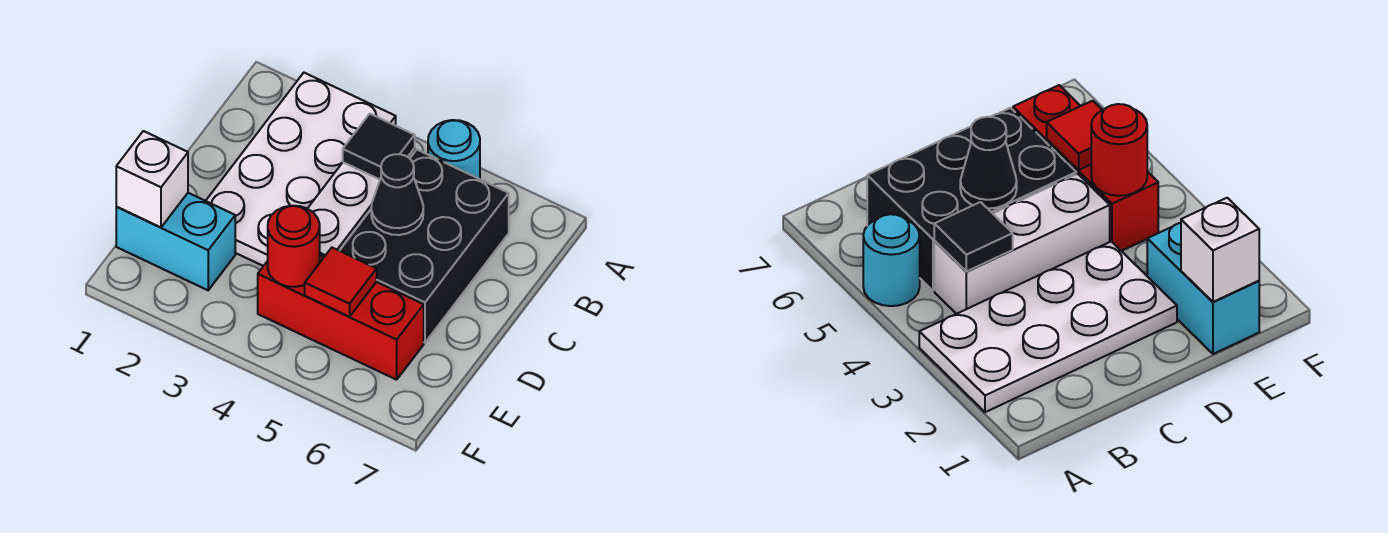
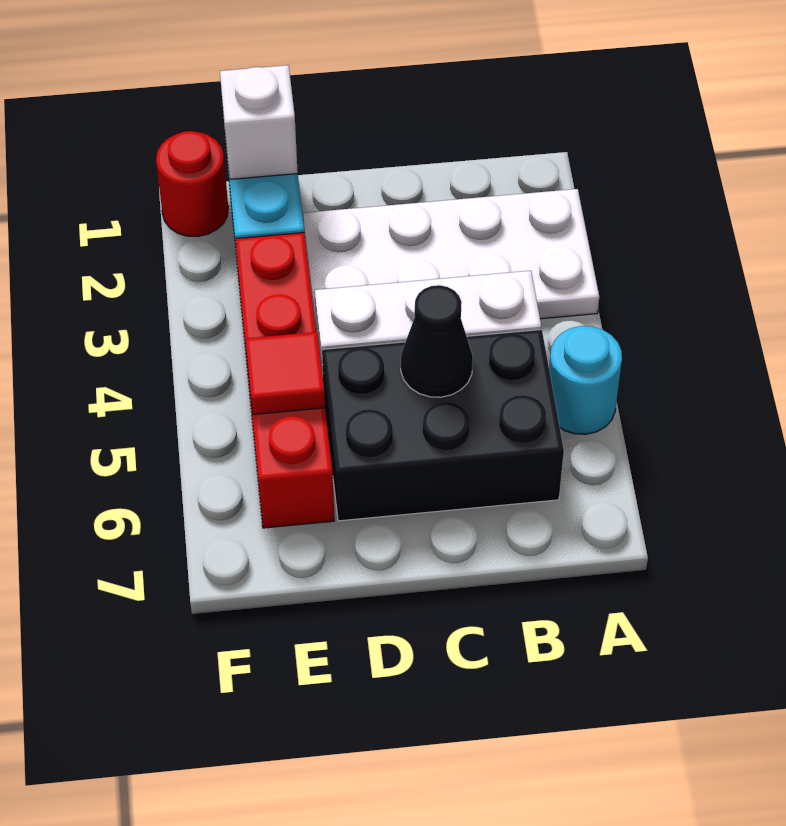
black 1x1 tile [343,114,415,179] -> none
red 1x3 brick [258,255,424,380] -> red 1x4 brick [235,233,334,528]
red 1x1 round brick [268,206,320,287] -> red 1x1 round brick moved to [156,131,228,237]

